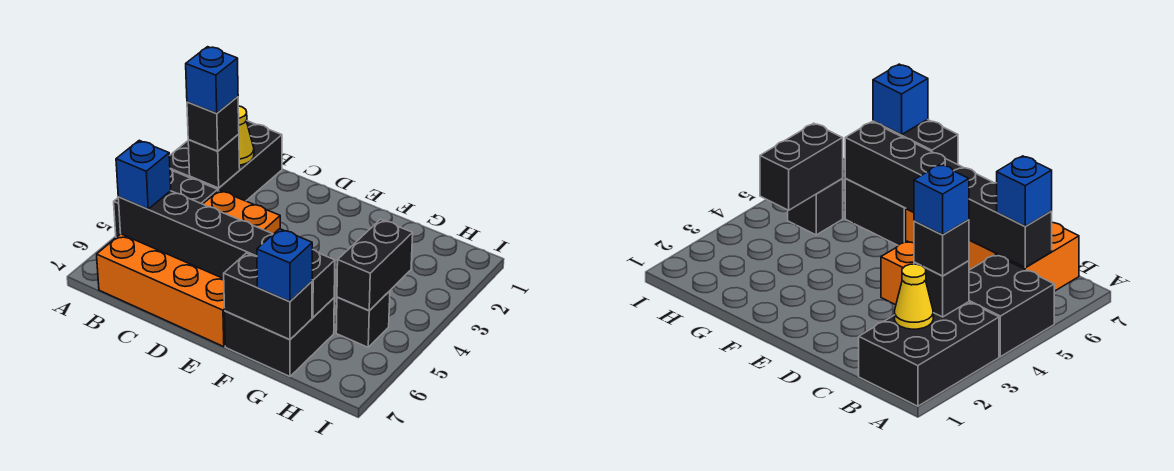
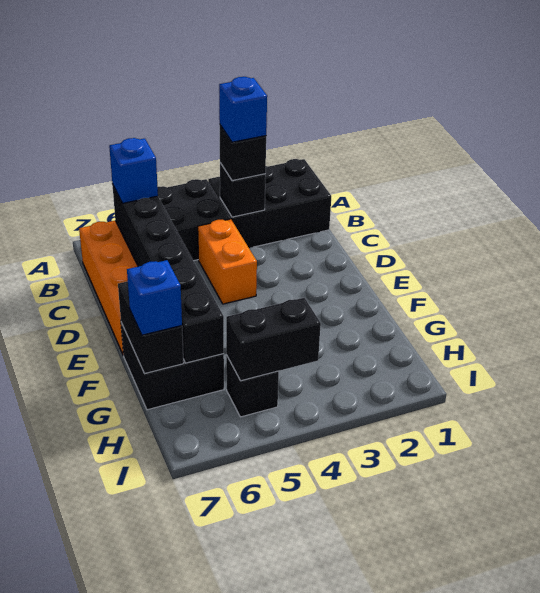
yellow 1x1 cone [238,106,254,165] -> none

